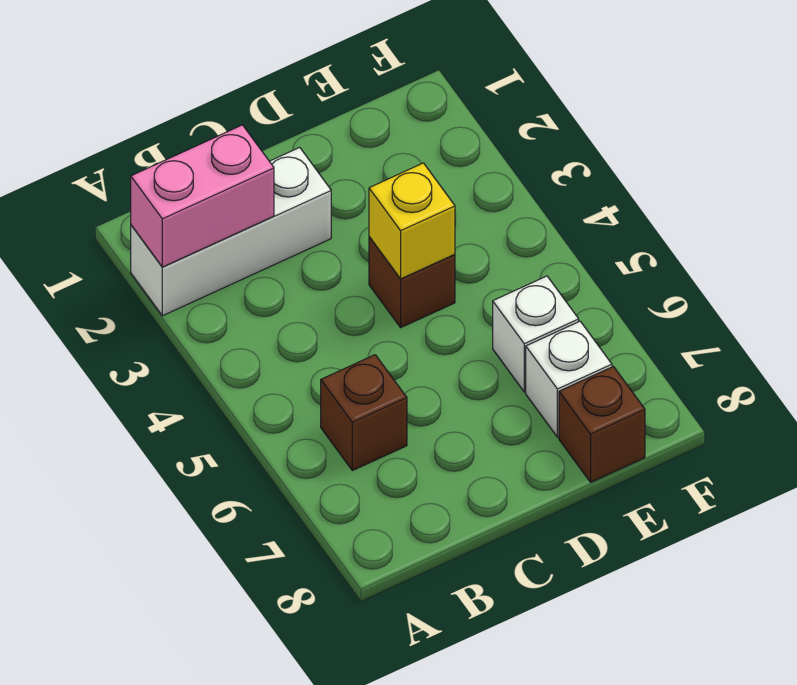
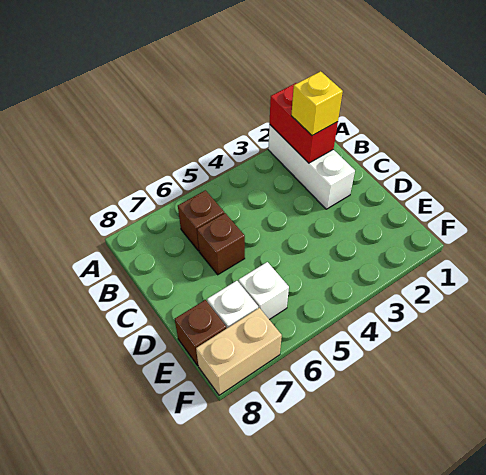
pink 1x2 brick [131,125,274,267] -> red 1x2 brick [269,83,338,163]
brown 1x1 brick [369,237,455,327] -> brown 1x1 brick moved to [197,213,245,275]
yellow 1x1 brick [369,163,455,279] -> yellow 1x1 brick moved to [291,71,343,136]
none -> tan 1x2 brick [196,308,282,395]

